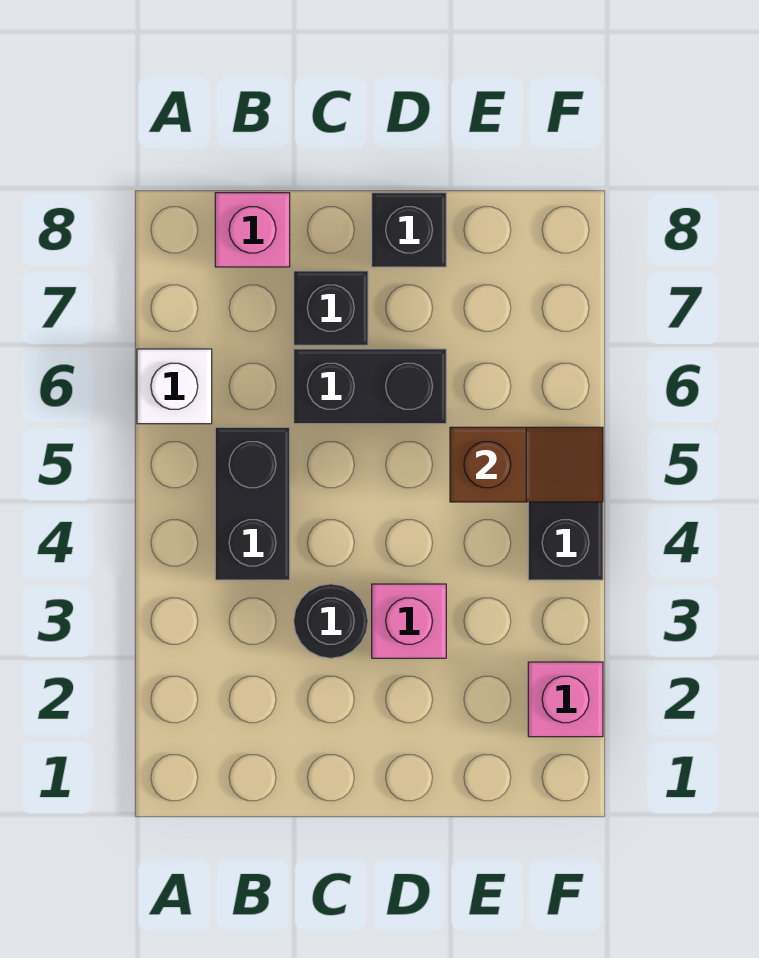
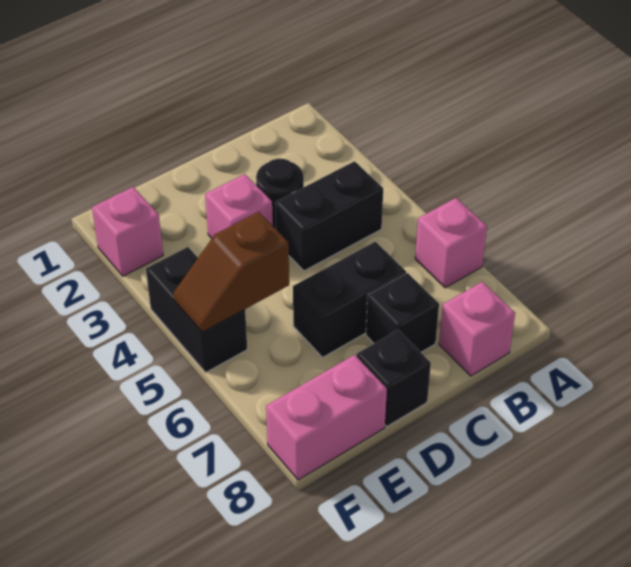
white 1x1 brick [137,349,212,424] -> pink 1x1 brick [415,198,487,288]
black 1x2 brick [215,427,290,580] -> black 1x2 brick turned to [275,161,383,271]
none -> pink 1x2 brick [266,355,387,480]

